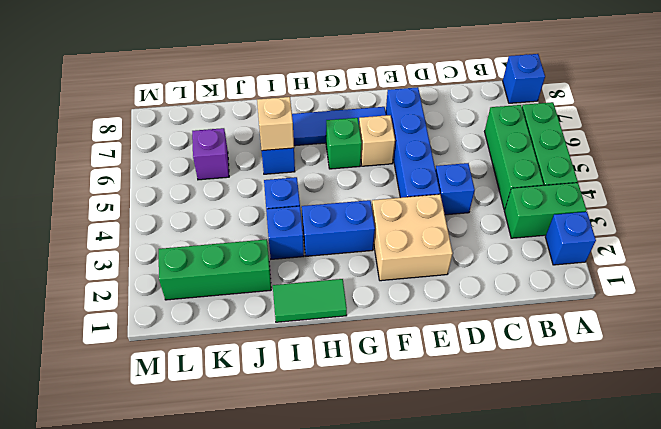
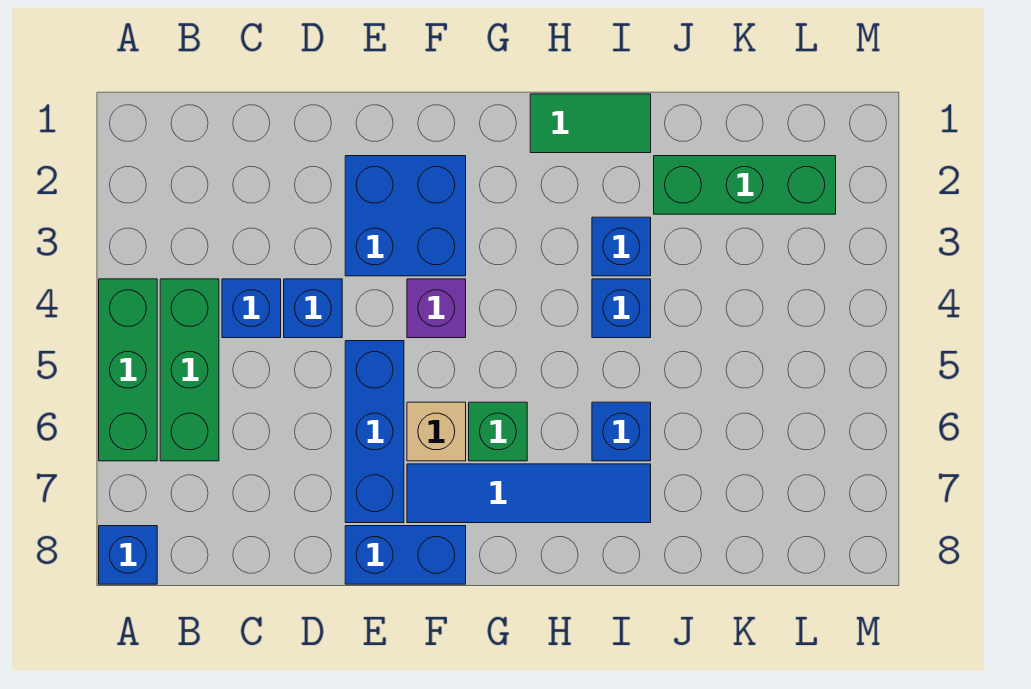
blue 1x1 brick [545,212,596,265] -> blue 1x1 brick moved to [222,279,281,338]
green 1x2 brick [504,183,586,238] -> none
tan 2x2 brick [372,194,453,281] -> blue 2x2 brick [345,156,466,276]
blue 1x4 brick [386,87,440,198] -> blue 1x3 brick [345,341,404,523]
blue 1x2 brick [302,200,375,256] -> blue 1x2 brick moved to [345,526,466,584]
tan 1x1 brick [257,97,294,151] -> none
purple 1x1 brick [192,128,229,180] -> purple 1x1 brick moved to [407,279,466,338]

